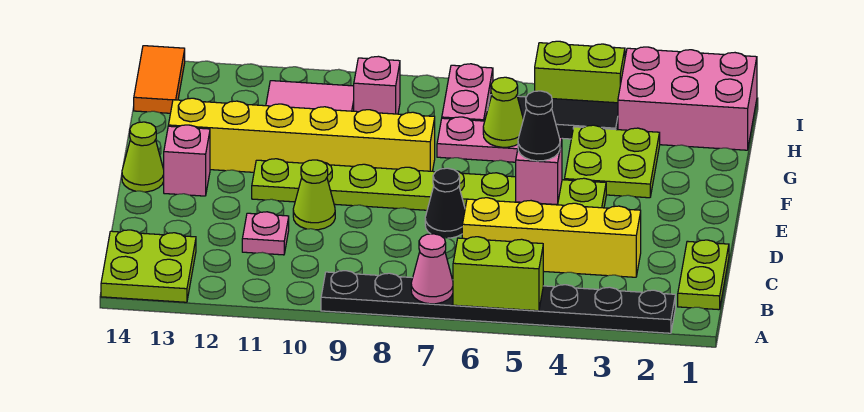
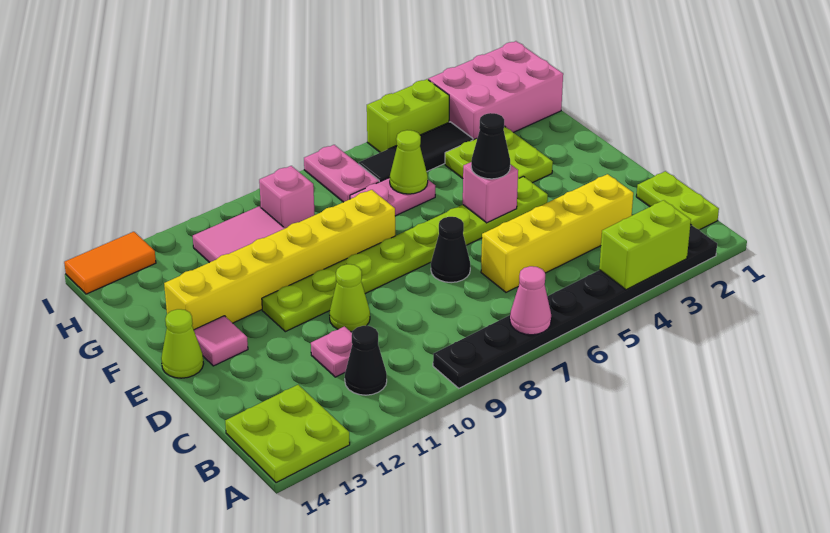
lime 1x2 brick [453,237,543,311] -> lime 1x2 brick moved to [599,200,691,290]
none -> black 1x1 cone [345,326,387,395]
pink 1x1 brick [164,125,210,196] -> pink 1x1 tile [194,316,248,366]
orange 1x2 tile [134,46,185,113] -> orange 1x2 tile turned to [64,232,156,294]

